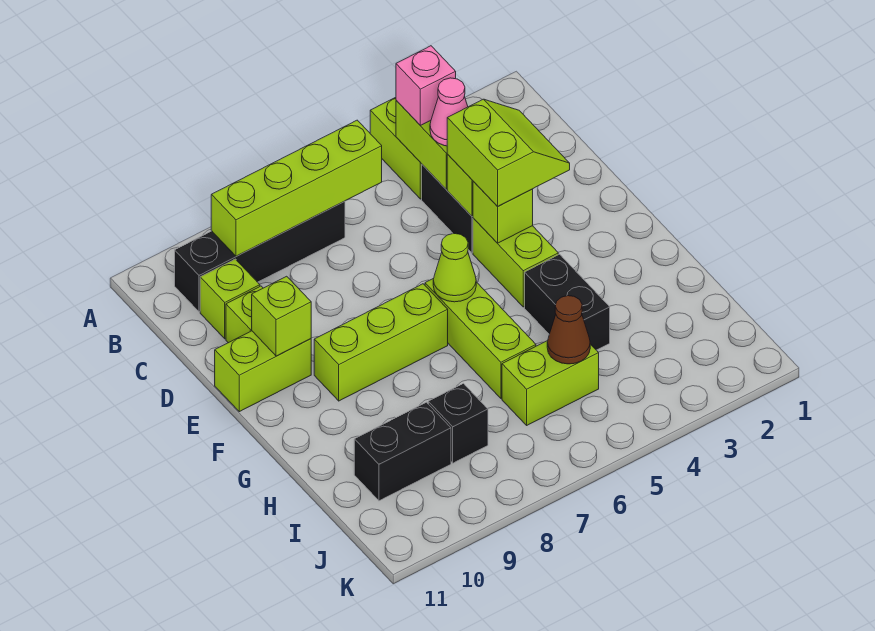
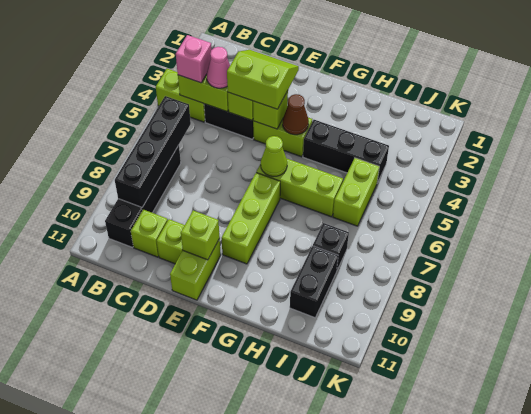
lime 1x4 brick [211,120,382,256] -> black 1x4 brick [115,96,191,207]
black 1x2 brick [525,254,610,350] -> black 1x3 brick [303,120,389,183]
brown 1x1 cone [547,296,590,364] -> brown 1x1 cone moved to [283,94,309,135]

